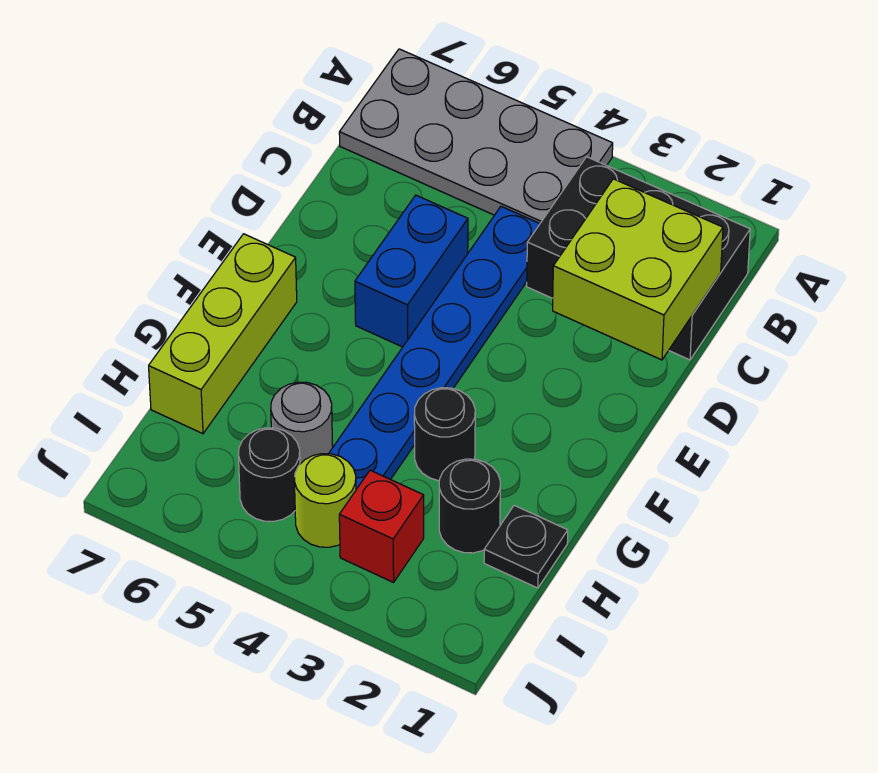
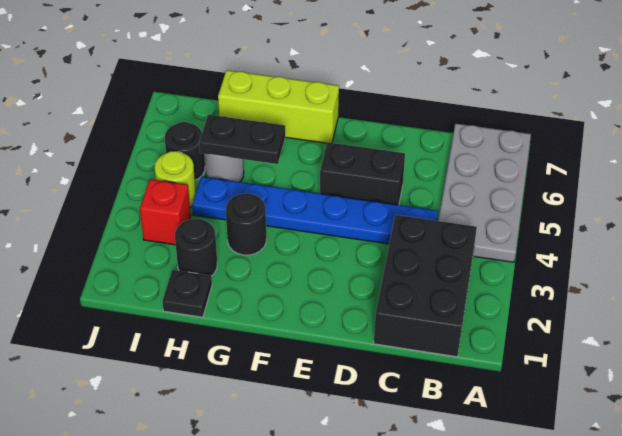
lime 2x2 brick [553,179,723,360] -> none
blue 1x2 brick [355,195,468,347] -> black 1x2 brick [320,142,405,205]
none -> black 1x2 plate [199,115,285,164]

